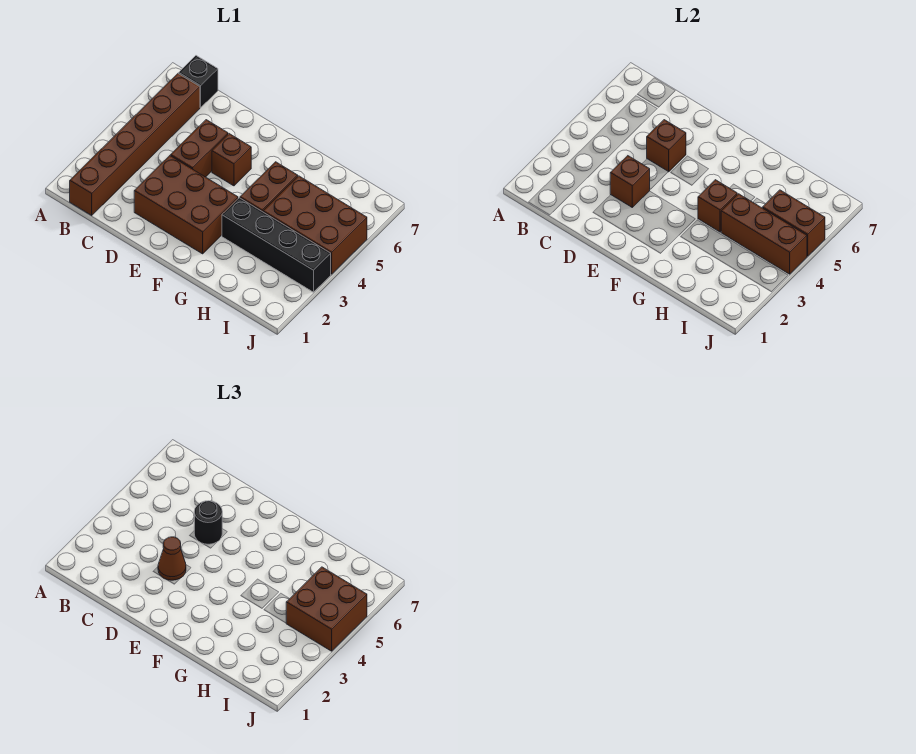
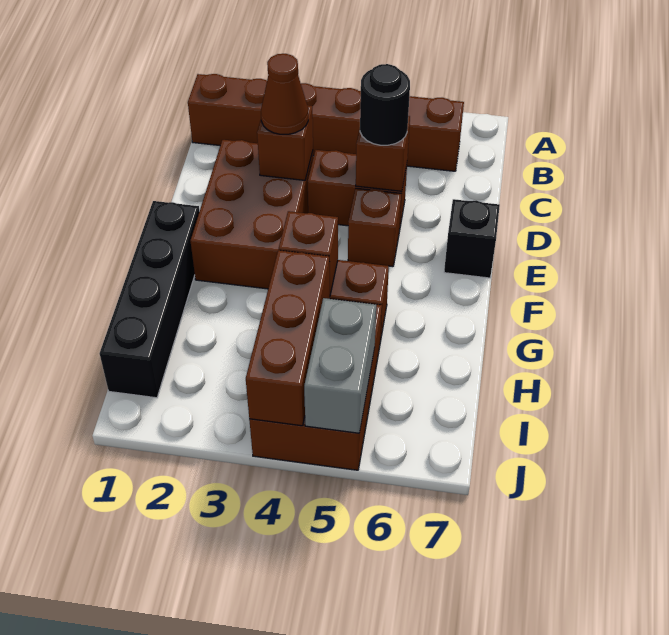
black 1x1 brick [179,56,218,108] -> black 1x1 brick moved to [444,199,500,278]
black 1x4 brick [222,198,331,292] -> black 1x4 brick moved to [100,201,199,398]
brown 2x2 brick [286,567,367,651] -> none
brown 1x2 brick [763,190,825,256] -> grey 1x2 brick [304,298,376,433]

